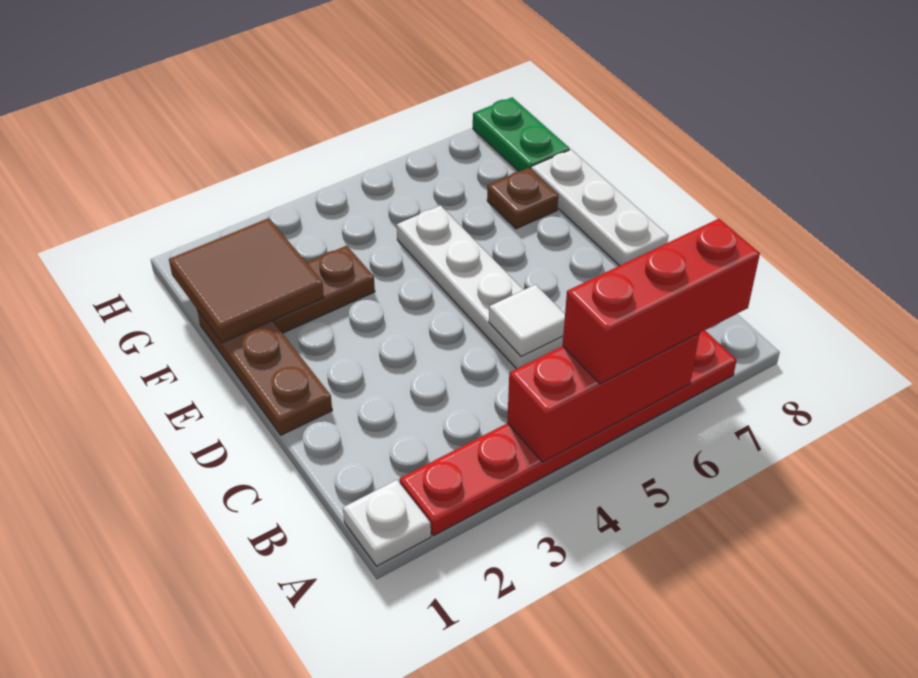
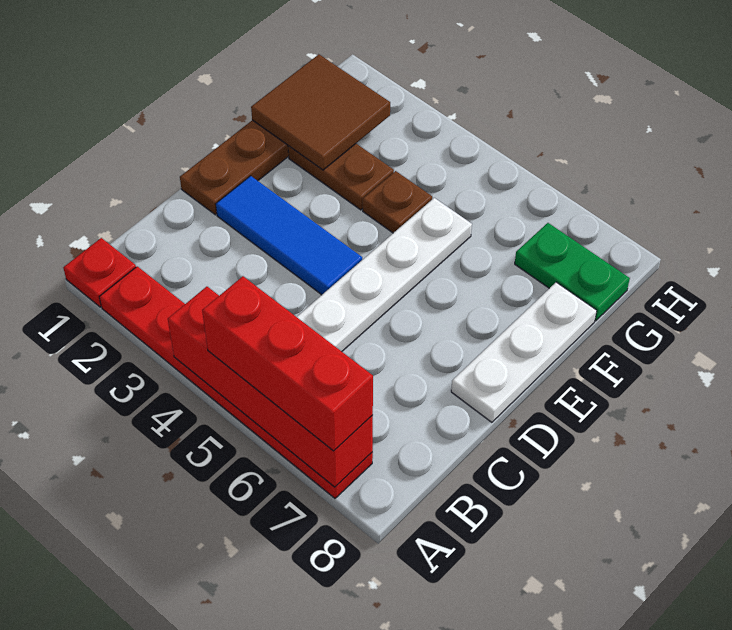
white 1x1 plate [343,480,431,566] -> red 1x1 plate [63,238,136,307]
red 1x3 brick [507,334,699,462] -> red 1x4 brick [168,287,373,487]
white 1x1 tile [489,285,565,357] -> none
none -> blue 1x3 tile [216,176,362,295]
brown 1x1 plate [487,168,558,229] -> brown 1x1 plate moved to [363,171,432,233]
green 1x2 plate [473,97,570,171] -> green 1x2 plate turned to [515,223,630,321]

